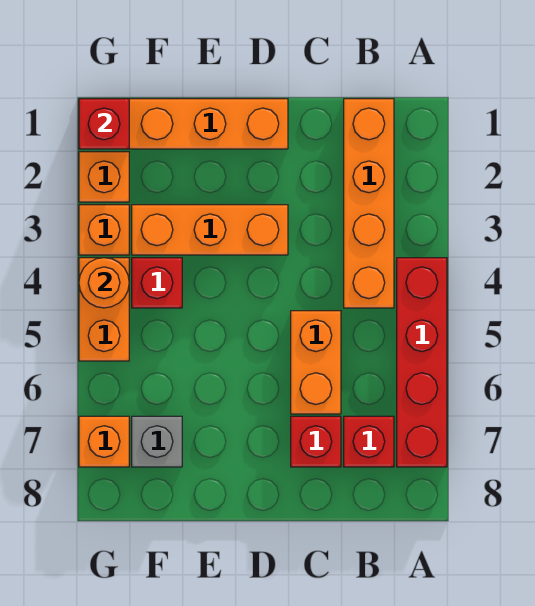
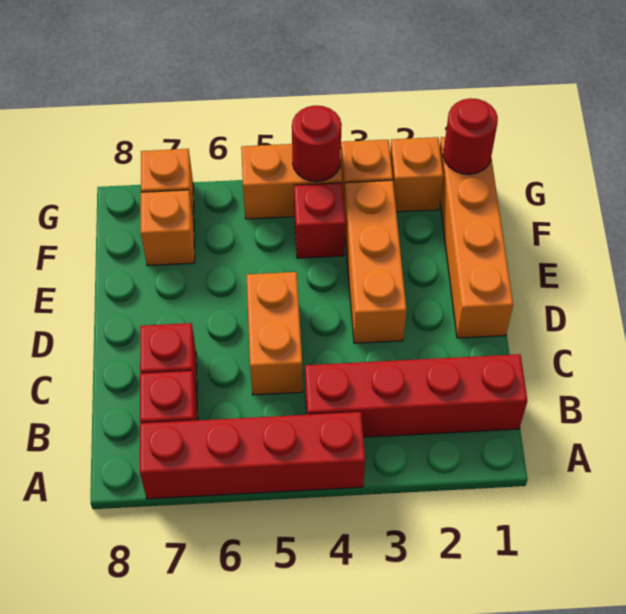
orange 1x4 brick [344,99,394,308] -> red 1x4 brick [305,354,527,437]
orange 1x2 brick [291,311,341,414] -> orange 1x2 brick turned to [247,272,303,395]
grey 1x1 brick [132,416,182,467] -> orange 1x1 brick [141,190,195,266]
red 1x1 brick [79,99,129,149] -> red 1x1 round brick [443,98,498,174]
orange 1x1 round brick [79,258,129,308] -> red 1x1 round brick [292,105,342,182]

